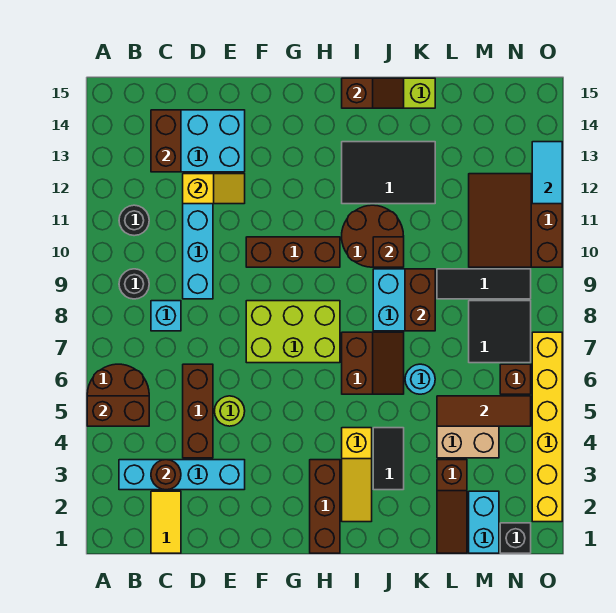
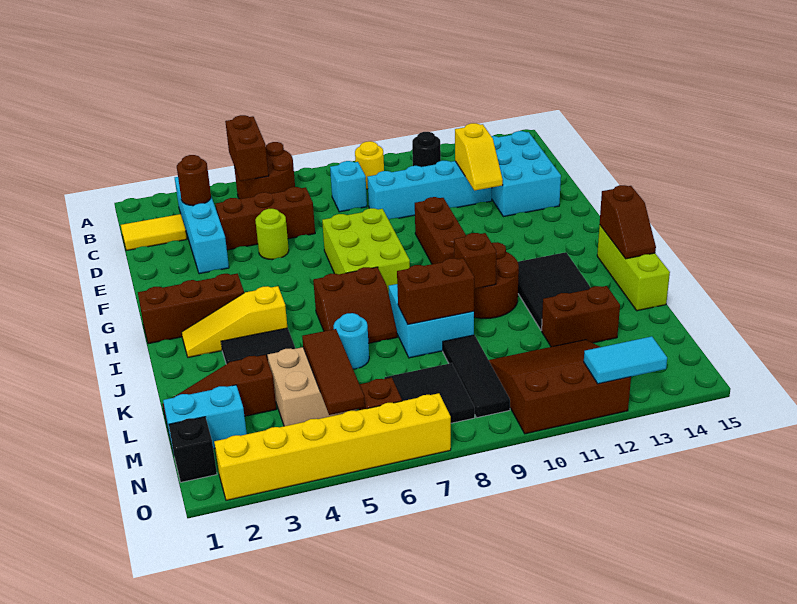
black 1x1 round brick [119,269,149,299] -> yellow 1x1 round brick [355,141,384,189]
brown 1x2 brick [151,110,181,172] -> brown 1x2 brick moved to [542,286,620,347]

